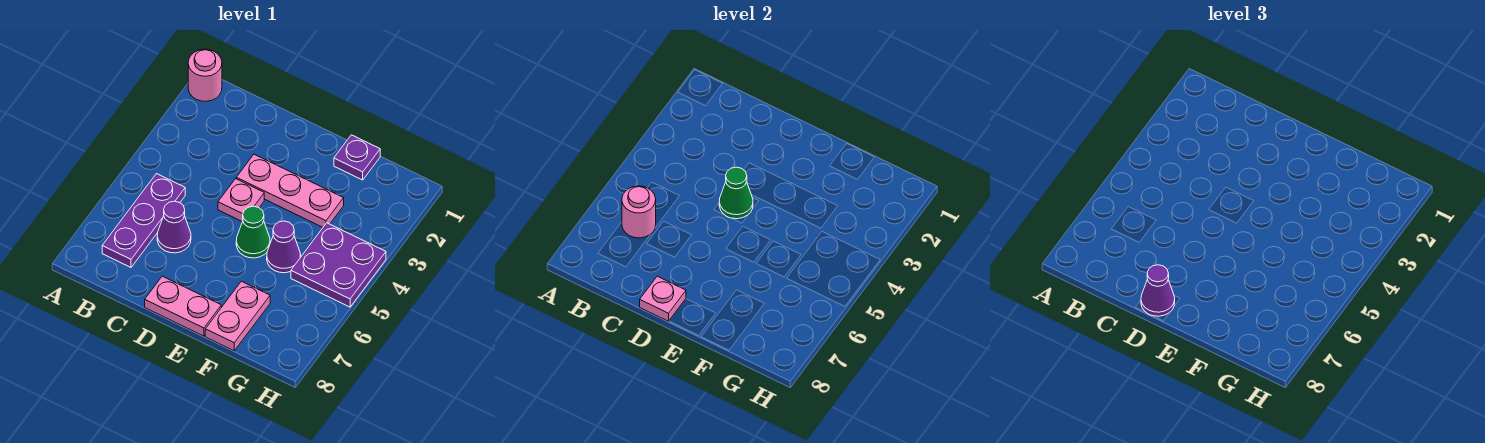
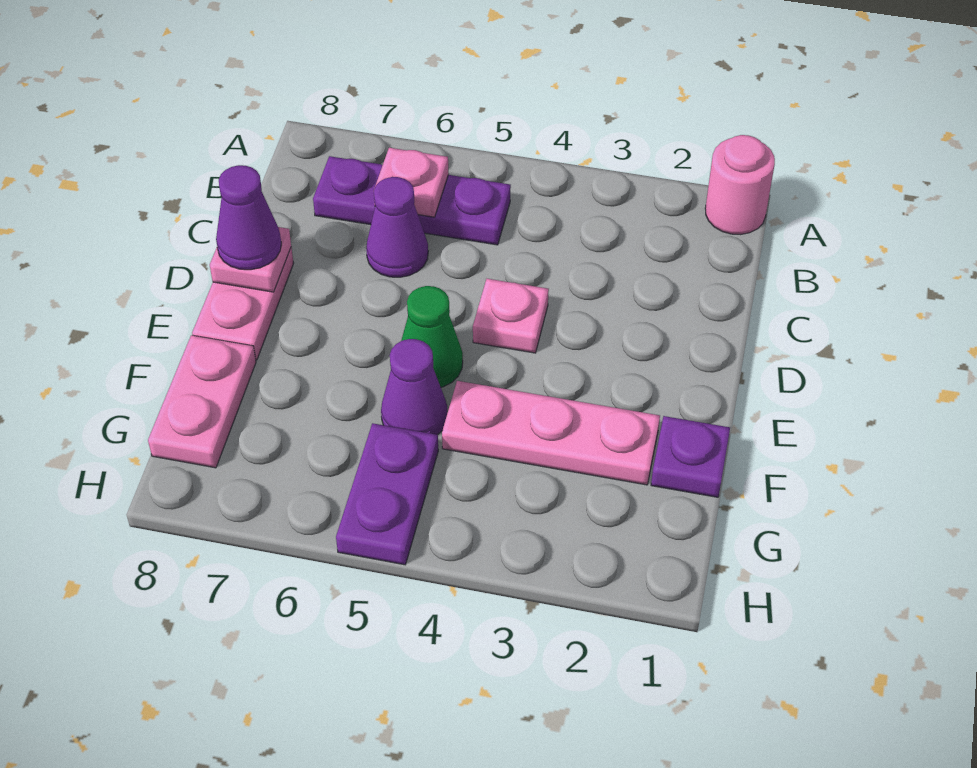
pink 1x1 round brick [622,186,656,238] -> pink 1x1 plate [376,148,449,217]
pink 1x3 plate [236,154,344,227] -> pink 1x3 plate turned to [442,381,660,485]
green 1x1 cone [719,167,753,219] -> none
pink 1x2 plate [205,281,270,351] -> pink 1x2 plate turned to [148,335,256,468]
purple 2x2 plate [291,223,386,307] -> purple 1x2 plate [336,423,438,565]

